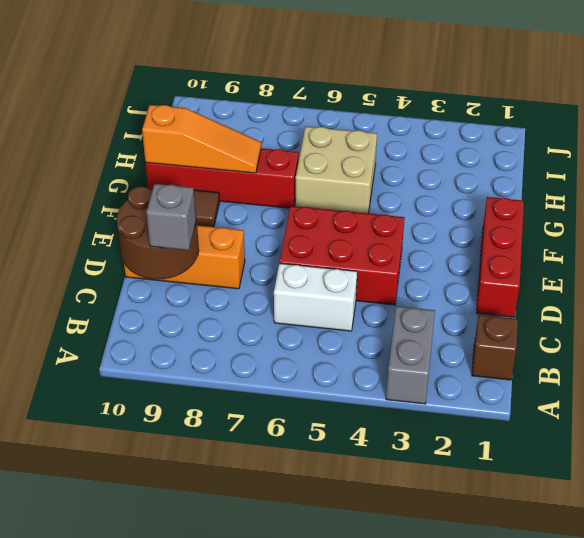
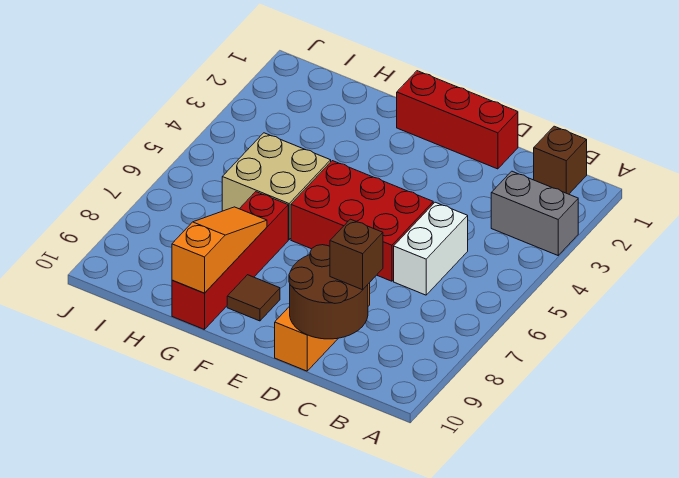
grey 1x1 brick [146,184,196,250] -> brown 1x1 brick [330,219,383,290]
red 2x3 brick [280,206,405,305] -> red 2x3 brick turned to [291,161,433,281]

